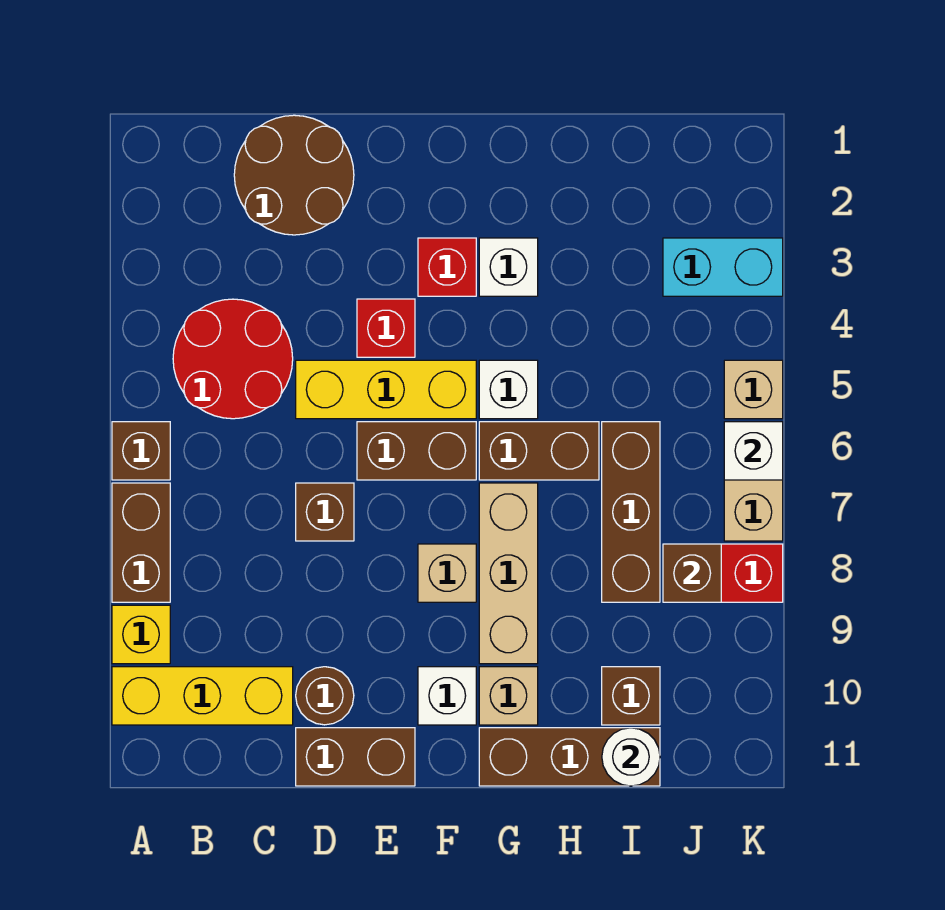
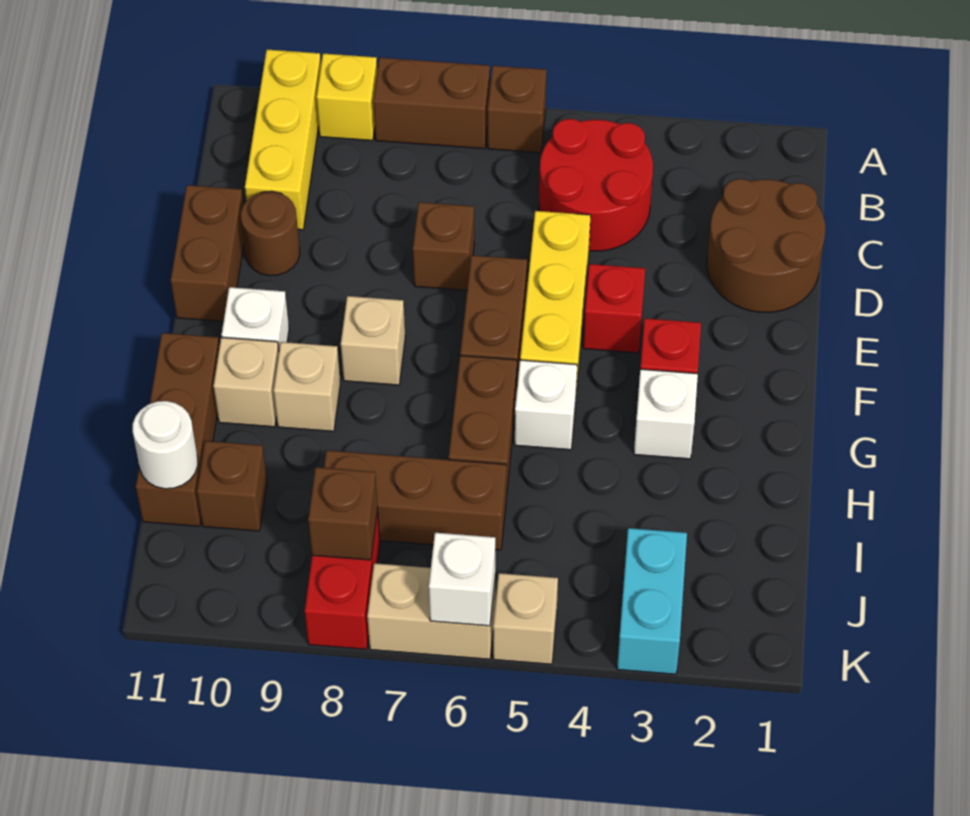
tan 1x3 brick [479,483,538,664] -> tan 1x1 brick [274,342,340,431]

